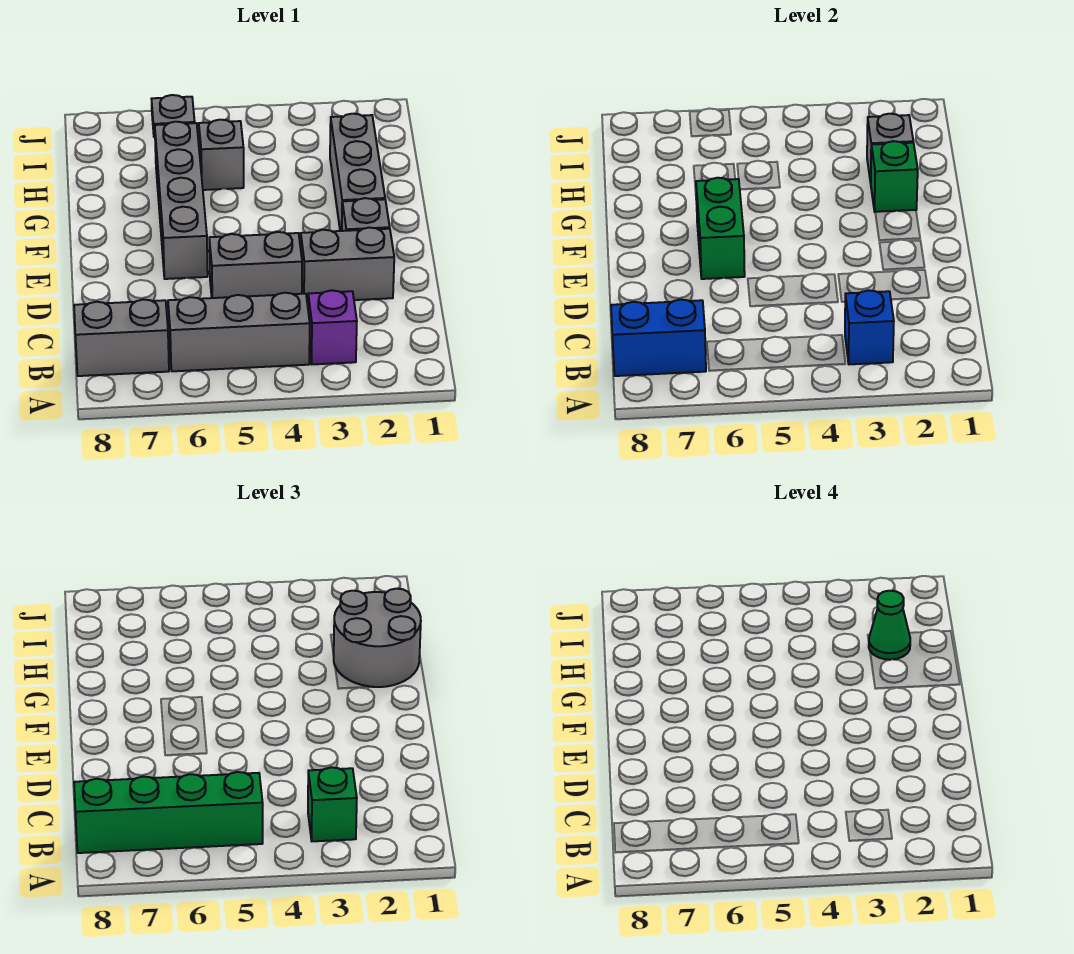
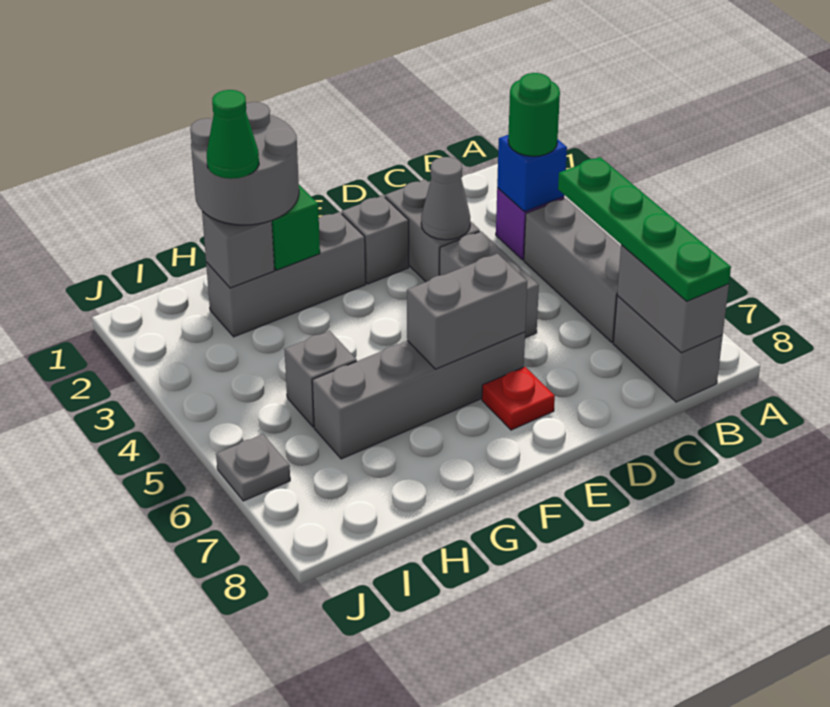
green 1x1 brick [308,767,357,841] -> green 1x1 round brick [508,73,560,156]
green 1x4 brick [74,772,263,853] -> green 1x4 plate [558,157,731,301]
blue 1x2 brick [611,299,706,376] -> grey 1x2 brick [617,245,729,353]
none -> grey 1x1 cone [421,157,470,240]
green 1x2 brick [696,178,745,279] -> grey 1x2 brick [407,254,527,369]
none -> red 1x1 plate [482,367,555,430]

